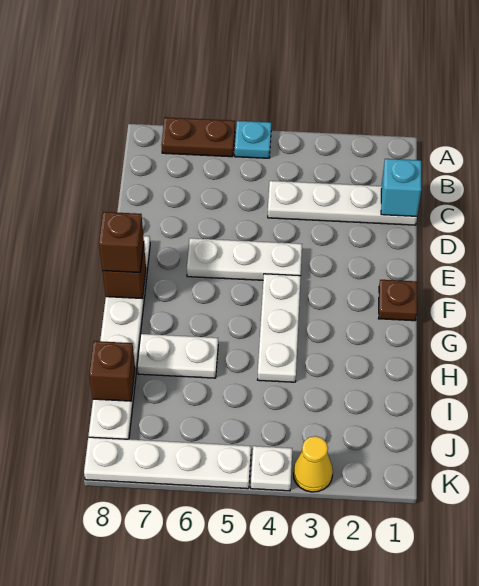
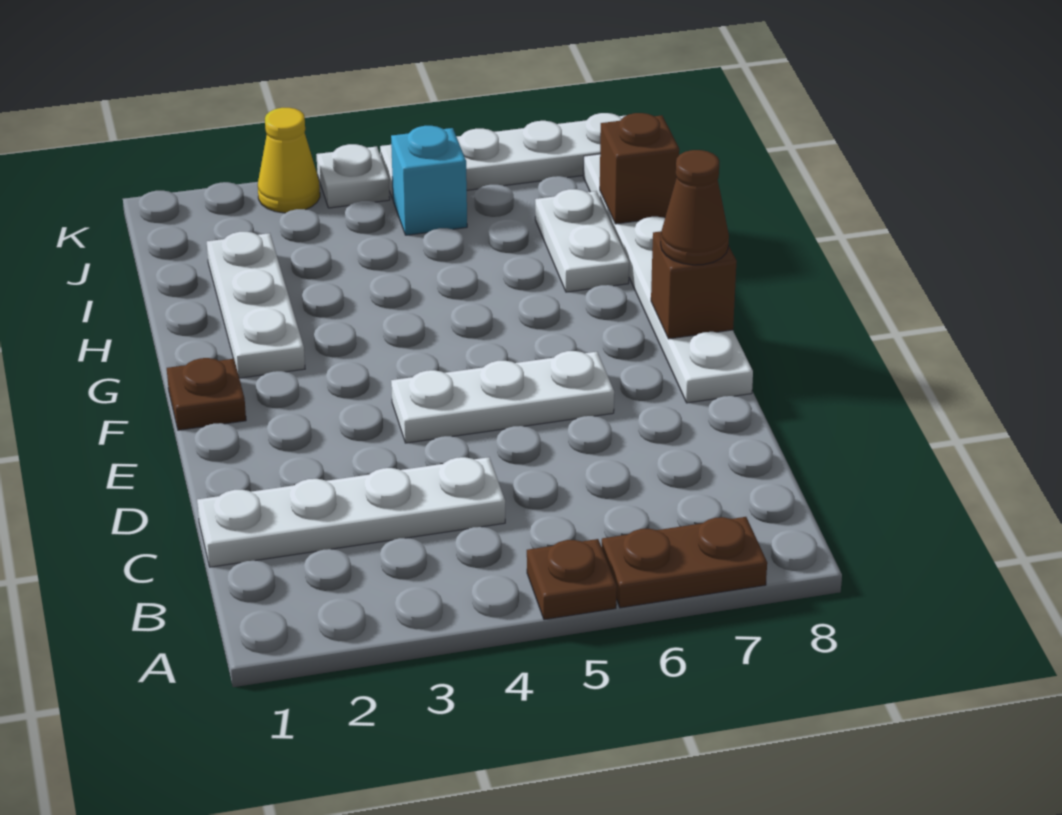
cyan 1x1 plate [235,121,271,158] -> brown 1x1 plate [527,539,617,620]
cyan 1x1 brick [381,159,421,216] -> cyan 1x1 brick moved to [391,126,467,235]
white 1x3 plate [258,274,301,382] -> white 1x3 plate moved to [207,232,305,378]
brown 1x1 brick [99,212,144,273] -> brown 1x1 cone [661,150,729,265]
white 1x2 plate [137,334,218,378] -> white 1x2 plate turned to [535,189,629,292]

